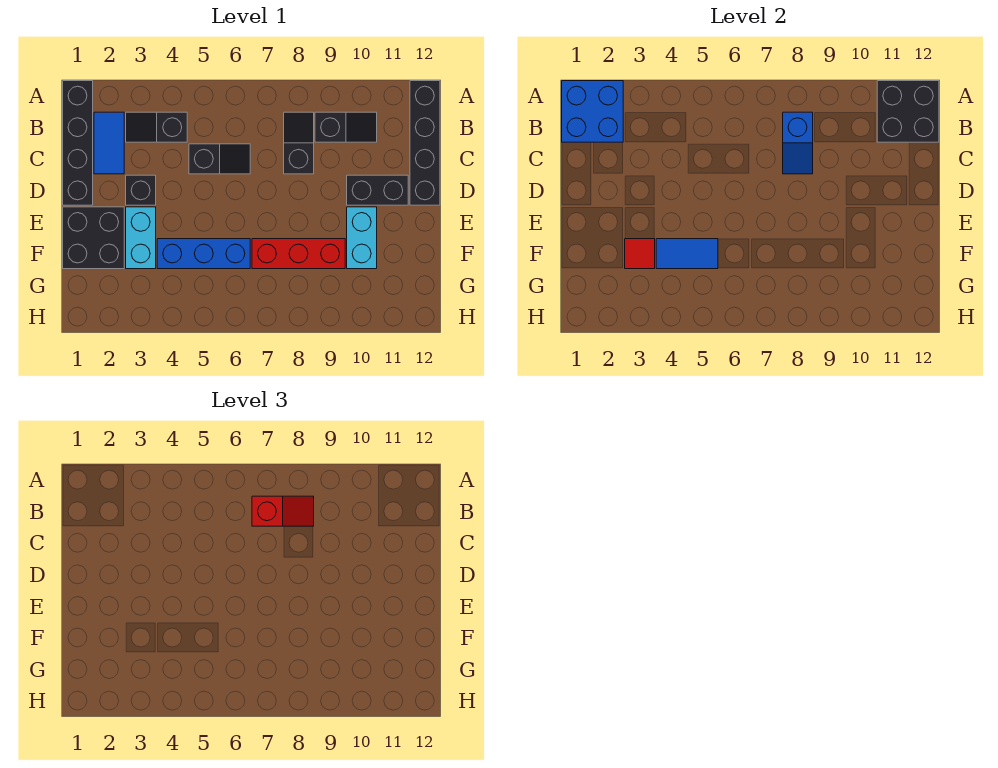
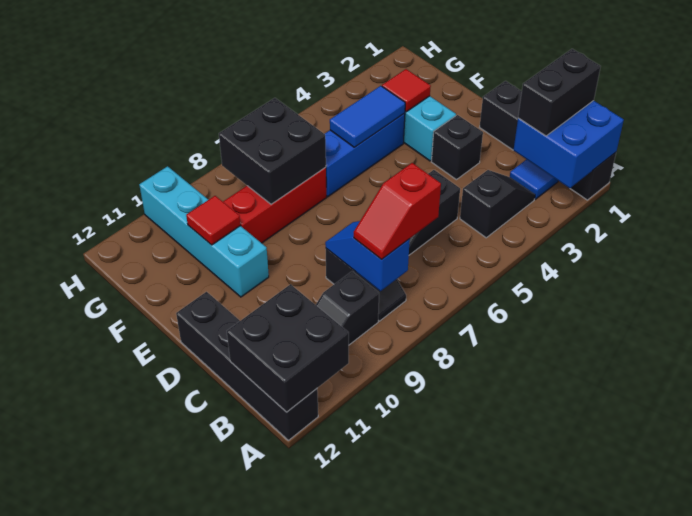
blue 1x2 tile [94,112,124,174] -> blue 1x1 tile [510,159,558,199]
black 1x2 brick [347,175,408,205] -> black 1x2 brick moved to [518,49,601,136]
black 2x2 brick [63,207,124,269] -> black 2x2 brick moved to [219,98,326,204]
cyan 1x2 brick [347,207,377,269] -> cyan 1x4 brick [139,166,269,297]
none -> red 1x1 tile [186,196,240,245]

